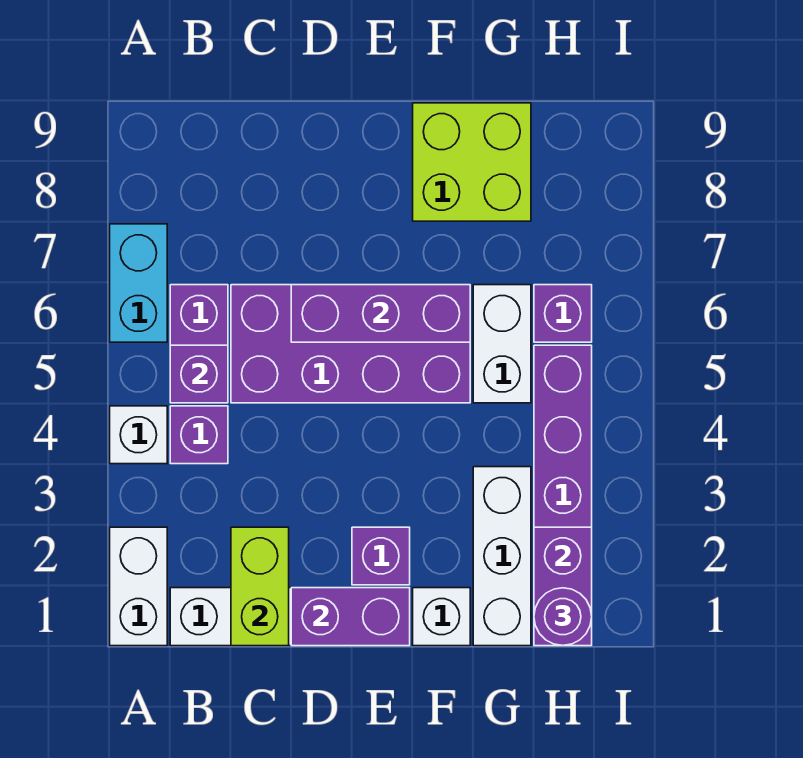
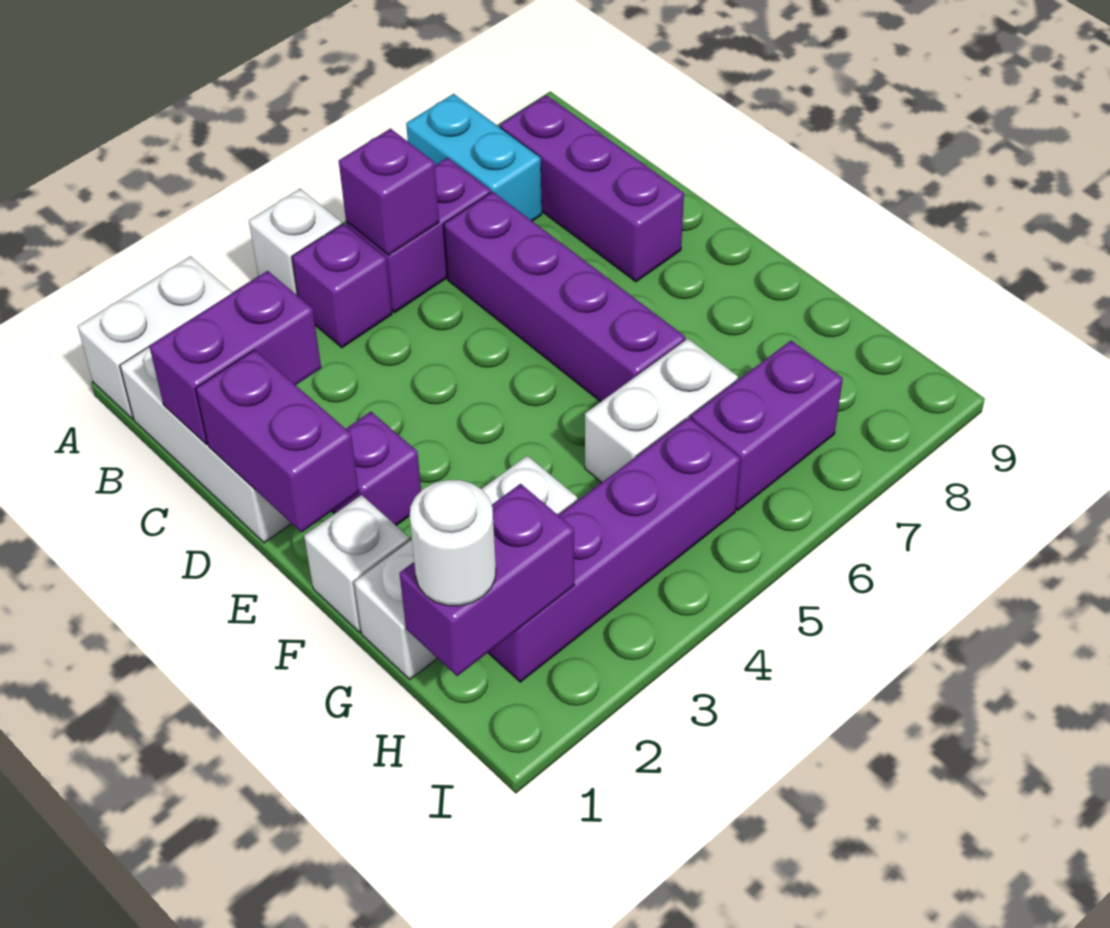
cyan 1x2 brick [110,224,167,342] -> cyan 1x2 brick turned to [406,94,542,221]
lime 1x2 brick [231,527,289,646] -> purple 1x2 brick [149,271,321,445]
purple 2x4 brick [231,285,470,403] -> purple 1x4 brick [444,192,685,402]
purple 1x3 brick [291,285,470,342] -> purple 1x3 brick moved to [500,95,684,282]
lime 2x2 brick [413,103,531,221] -> none
purple 1x1 round brick [534,588,592,646] -> white 1x1 round brick [410,480,496,606]
purple 1x1 brick [534,285,592,342] -> purple 1x2 brick [691,341,843,510]

